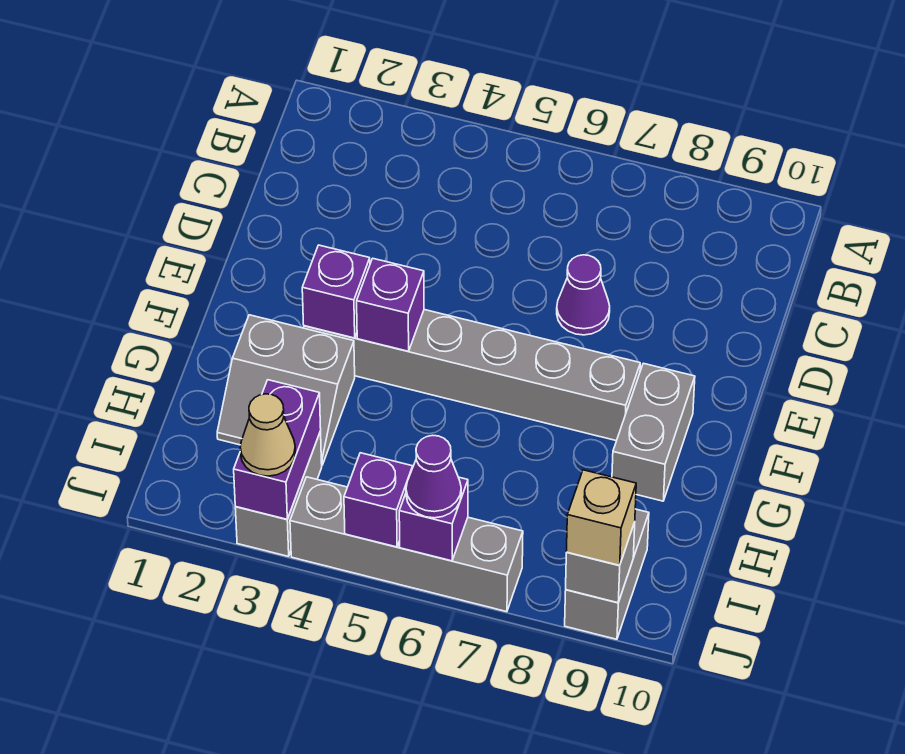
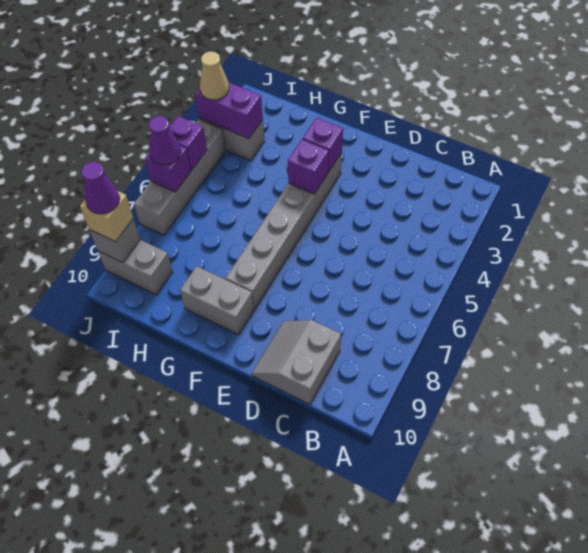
purple 1x1 cone [557,255,610,335] -> purple 1x1 cone moved to [81,162,120,214]
grey 2x2 slope [217,315,355,465] -> grey 2x2 slope moved to [252,320,341,405]

